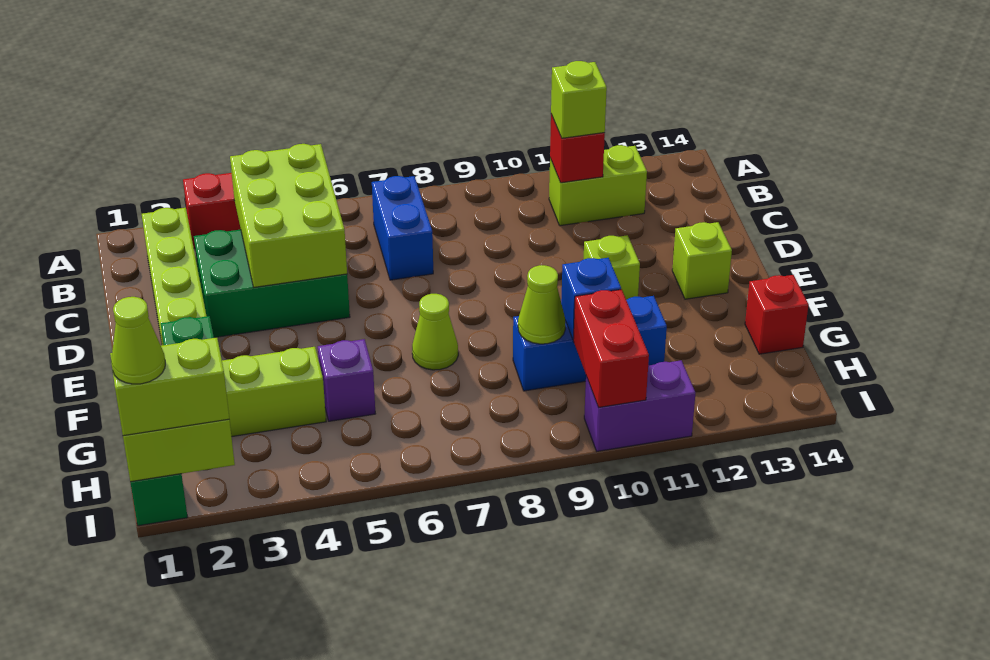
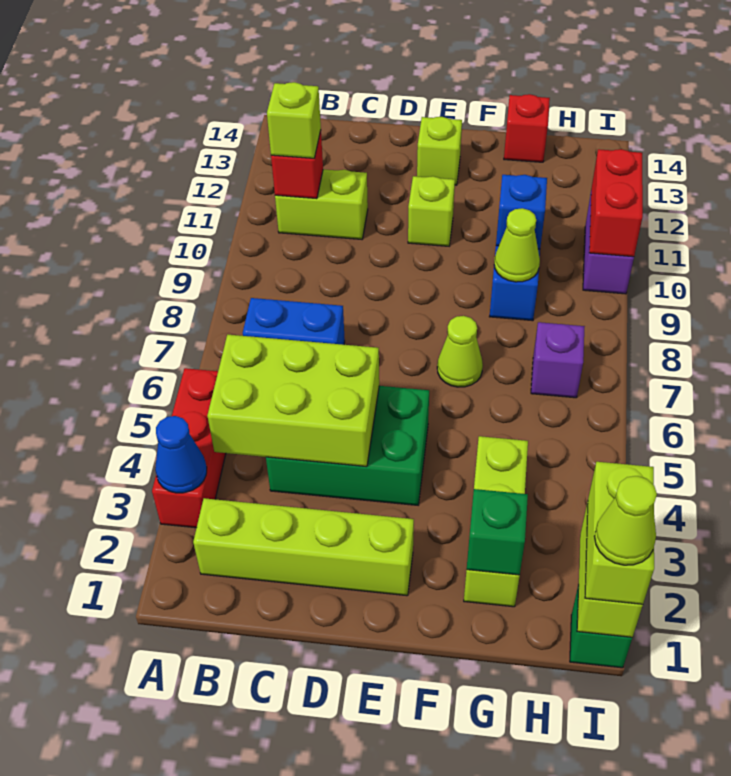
none -> blue 1x1 cone [155,416,207,493]
lime 1x2 brick [549,145,647,226] -> lime 1x2 brick turned to [275,169,368,239]
green 2x3 brick [194,229,350,338] -> green 2x3 brick turned to [266,386,429,505]
purple 1x1 brick [318,339,375,421] -> purple 1x1 brick moved to [531,322,585,398]
red 1x2 brick [573,289,649,408] -> red 1x2 brick turned to [589,149,643,257]

